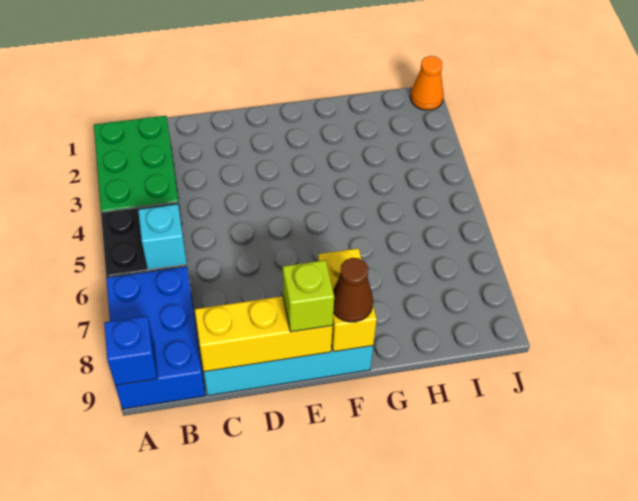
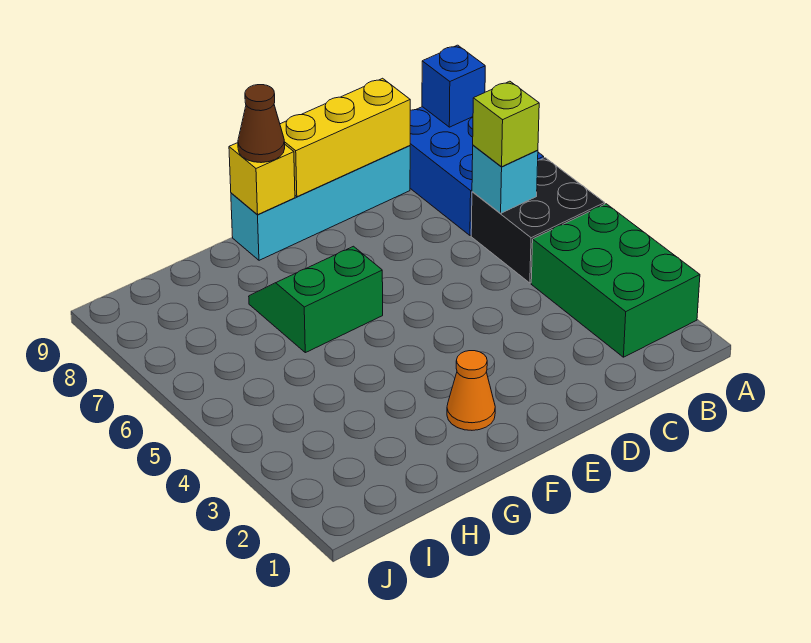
lime 1x1 brick [283,260,334,332] -> lime 1x1 brick moved to [473,81,539,167]
none -> green 2x2 slope [249,246,383,353]
yellow 1x2 brick [318,248,377,352] -> yellow 1x1 brick [229,143,295,215]
orange 1x1 cone [410,56,444,110] -> orange 1x1 cone moved to [447,351,495,430]

